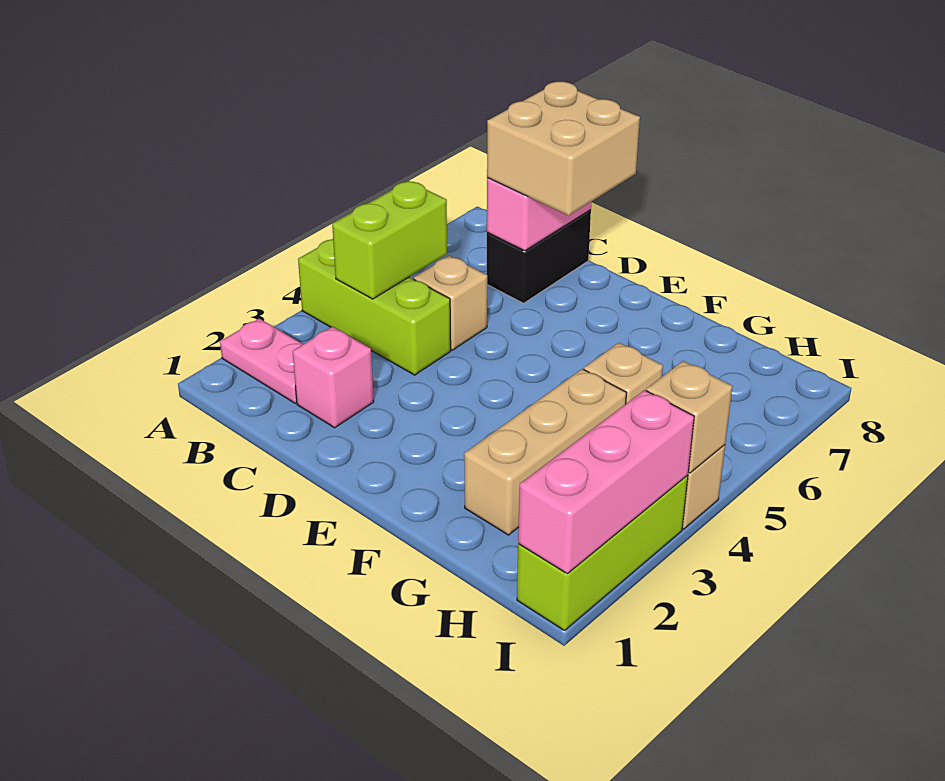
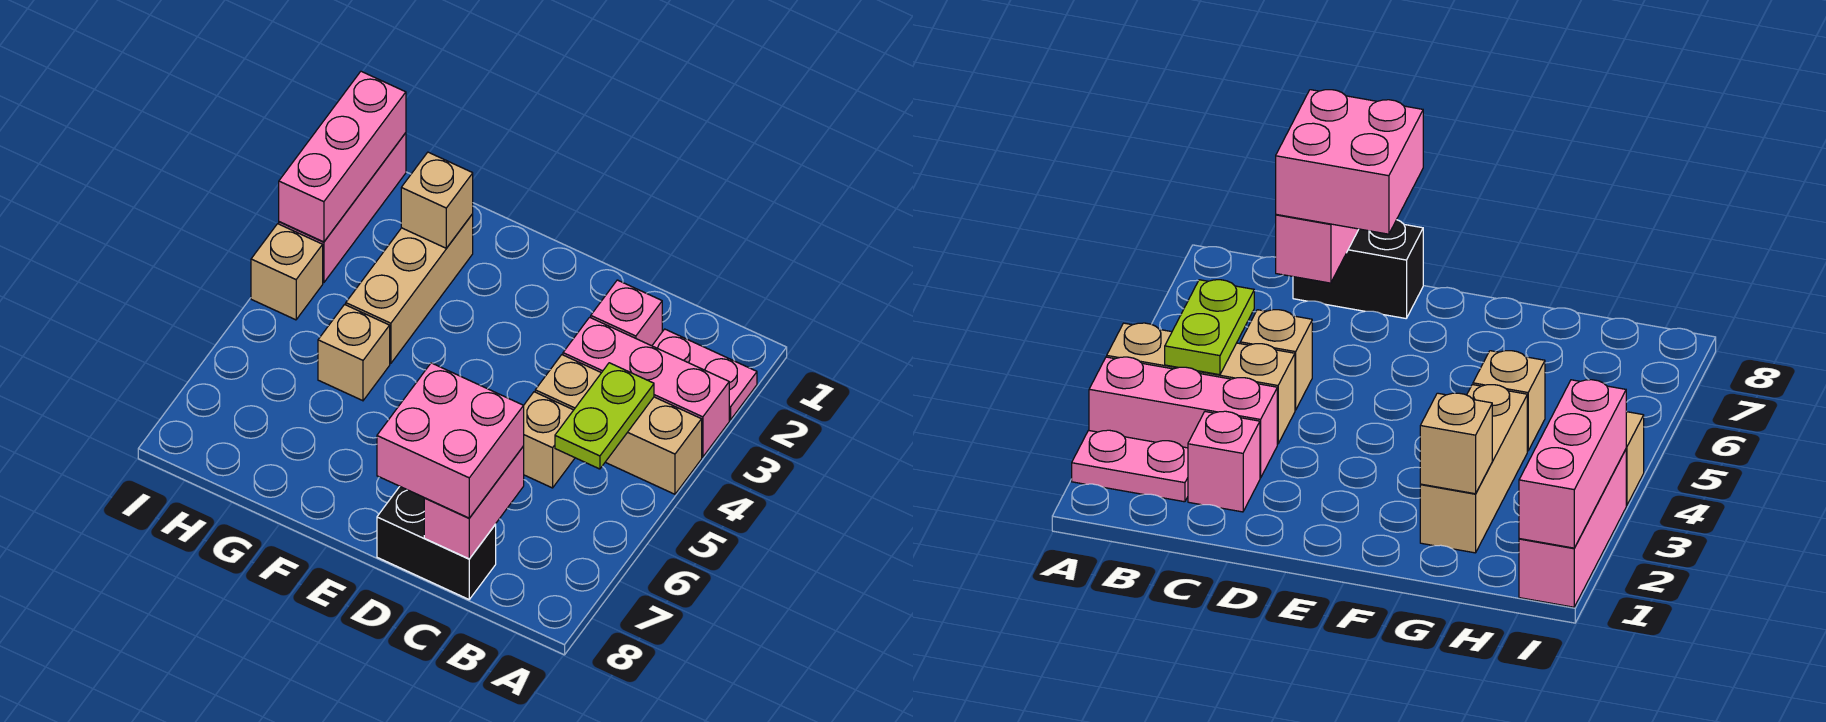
none -> pink 1x3 brick [563,317,729,457]
lime 1x3 brick [298,239,451,375] -> tan 1x3 brick [535,355,702,494]
lime 1x2 brick [332,181,447,299] -> lime 1x2 plate [555,363,654,469]
black 1x2 brick [486,210,591,303] -> black 1x2 brick turned to [377,487,496,599]
tan 2x2 brick [487,82,640,216] -> pink 2x2 brick [377,363,524,518]
lime 1x3 brick [517,475,688,631] -> pink 1x3 brick [279,133,406,283]
tan 1x1 brick [646,361,733,473] -> tan 1x1 brick moved to [401,152,473,248]

